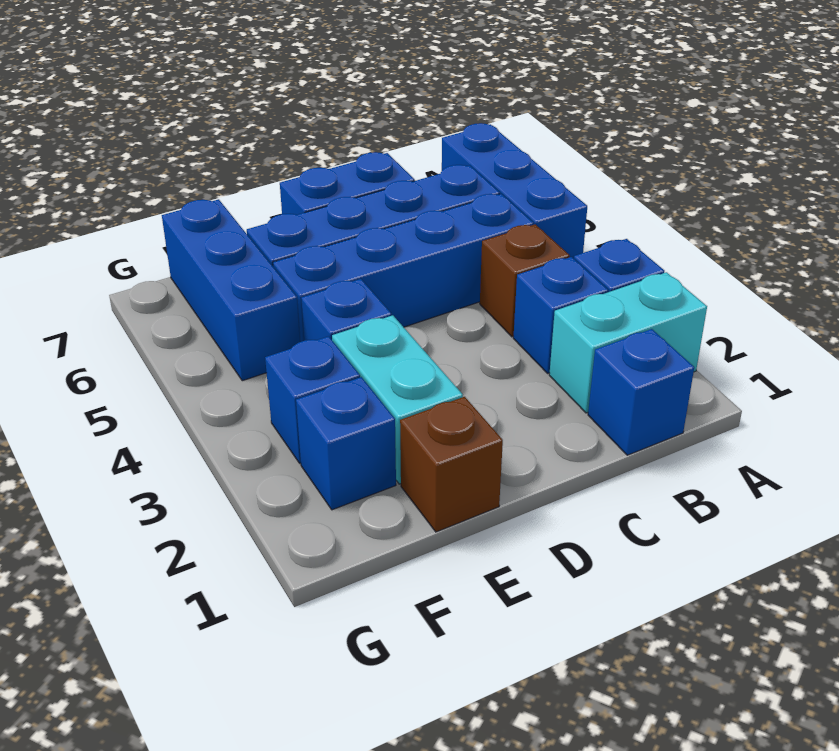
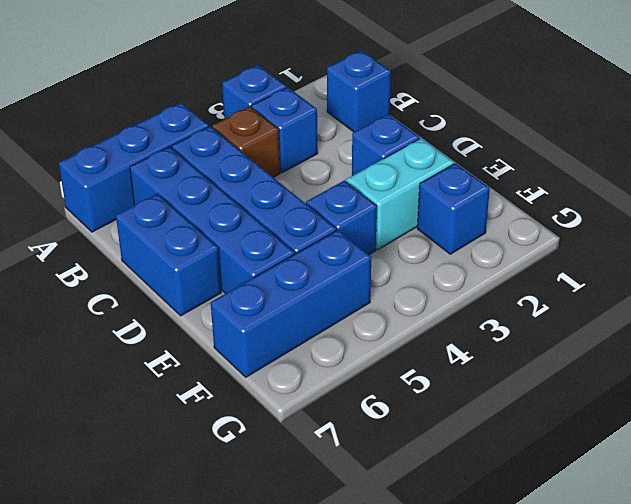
cyan 1x2 brick [549,272,707,413] -> none
brown 1x1 brick [400,397,503,532] -> none
blue 1x1 brick [265,336,360,463] -> blue 1x1 brick moved to [352,114,420,176]

